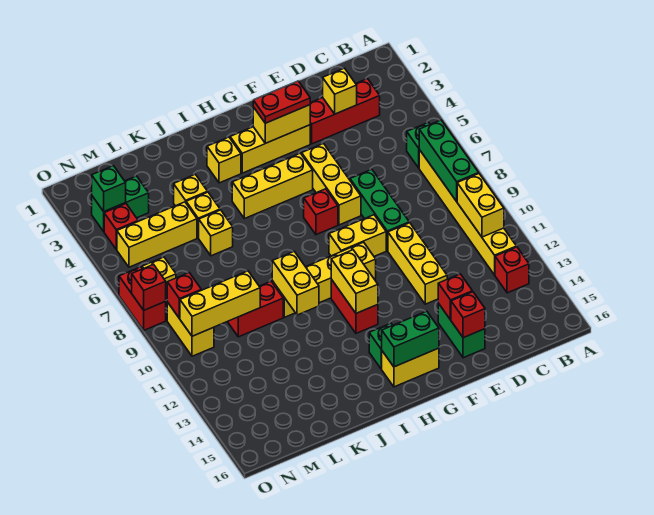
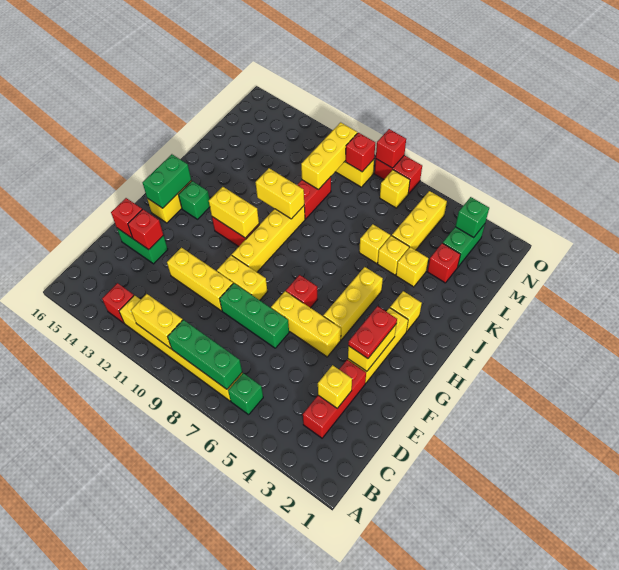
yellow 1x2 brick [329,215,386,256] -> yellow 1x2 brick turned to [217,255,267,300]
red 1x1 brick [104,204,138,249] -> red 1x1 brick moved to [428,243,460,283]

